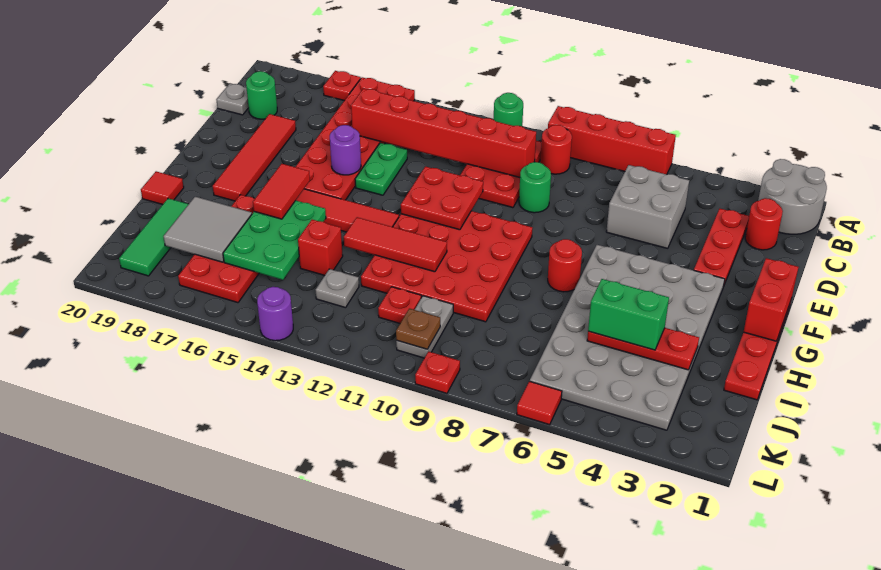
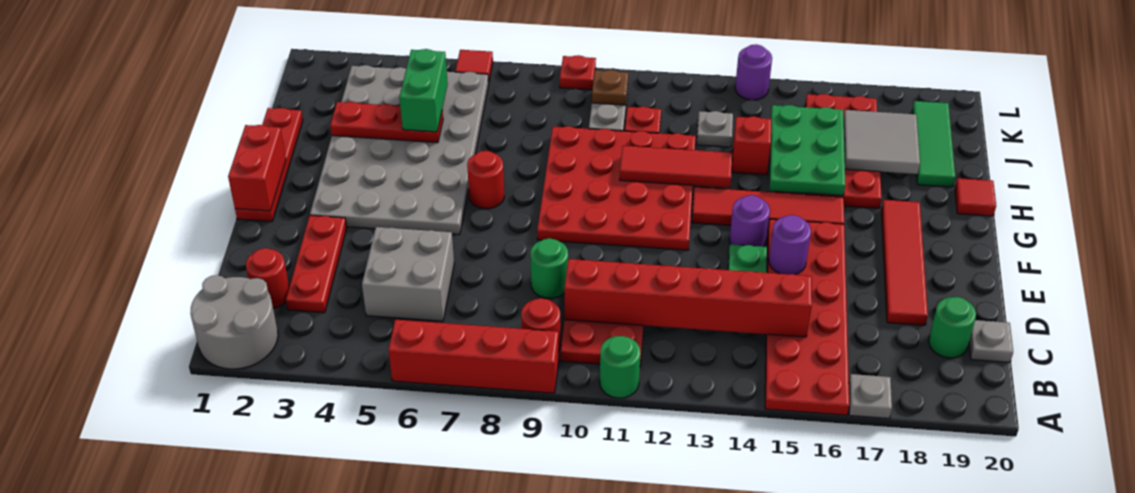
red 1x1 plate [323,71,361,101] -> grey 1x1 plate [849,374,892,418]
red 2x2 plate [401,166,483,230] -> none
none -> purple 1x1 round brick [729,195,770,247]
red 1x2 tile [253,164,310,219] -> none
green 1x2 brick [588,279,669,350] -> green 1x2 brick turned to [399,49,448,132]

